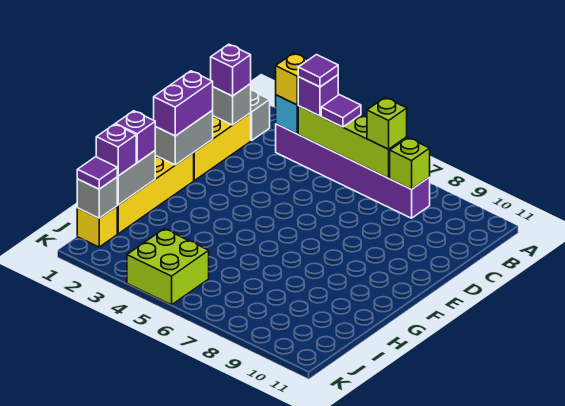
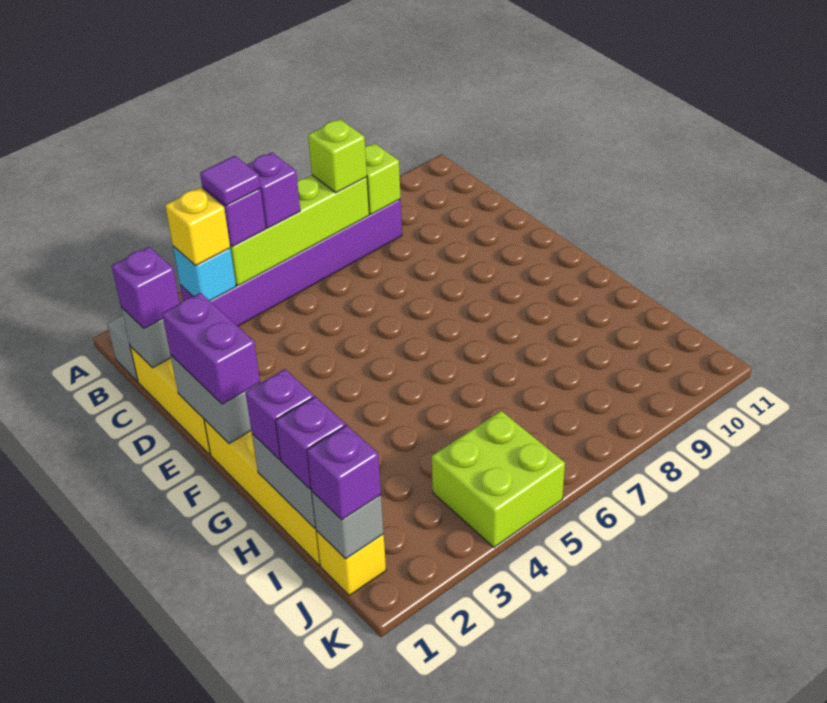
purple 1x1 tile [321,95,361,127] -> purple 1x1 brick [247,152,300,228]
purple 1x1 tile [77,157,117,189] -> purple 1x1 brick [307,425,381,520]

